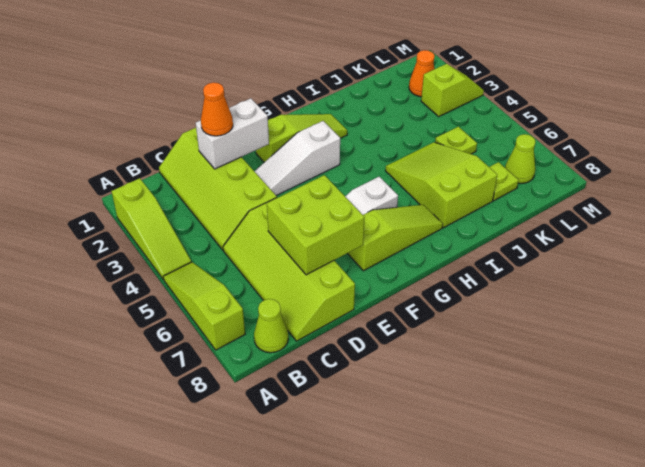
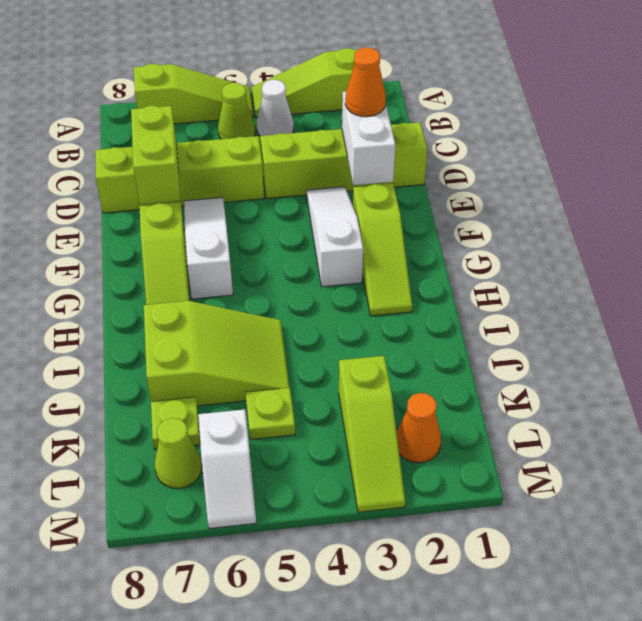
none -> white 1x1 cone [257,80,294,136]
lime 1x1 cone [254,299,288,353] -> lime 1x1 cone moved to [218,83,255,139]
lime 2x2 brick [267,175,365,275] -> lime 1x2 brick [131,106,180,204]
lime 1x2 slope [421,64,484,117] -> lime 1x3 slope [339,356,405,512]
none -> white 1x2 slope [198,409,256,529]

